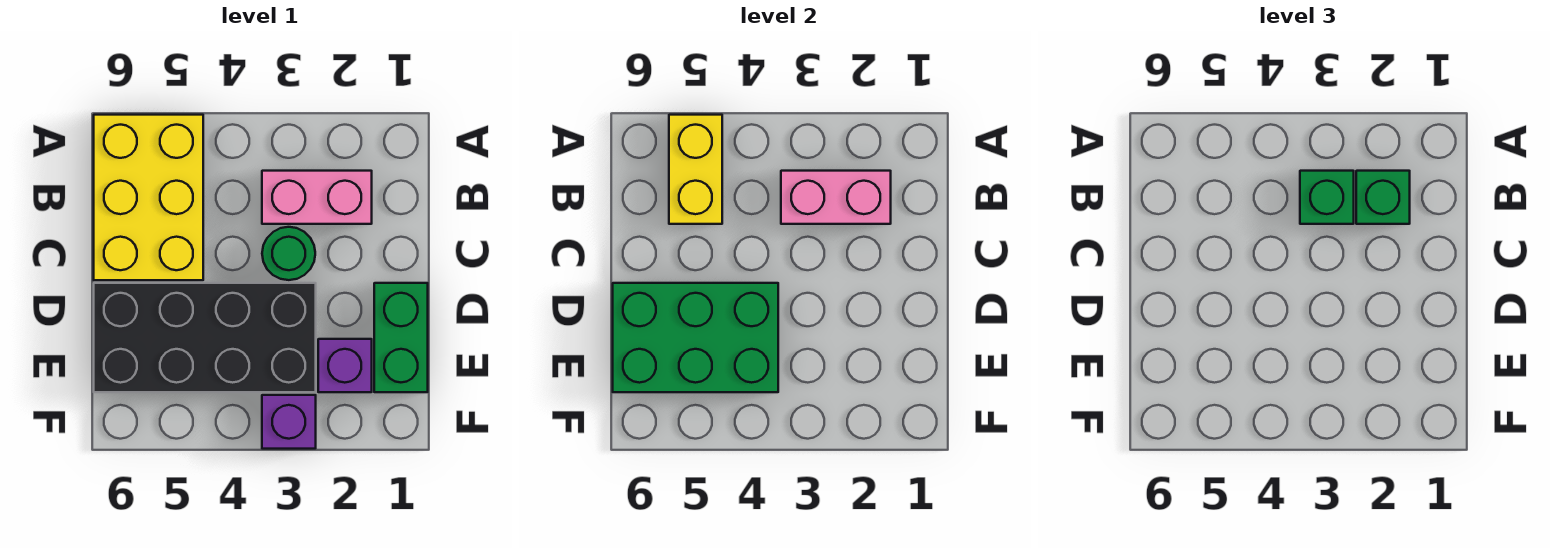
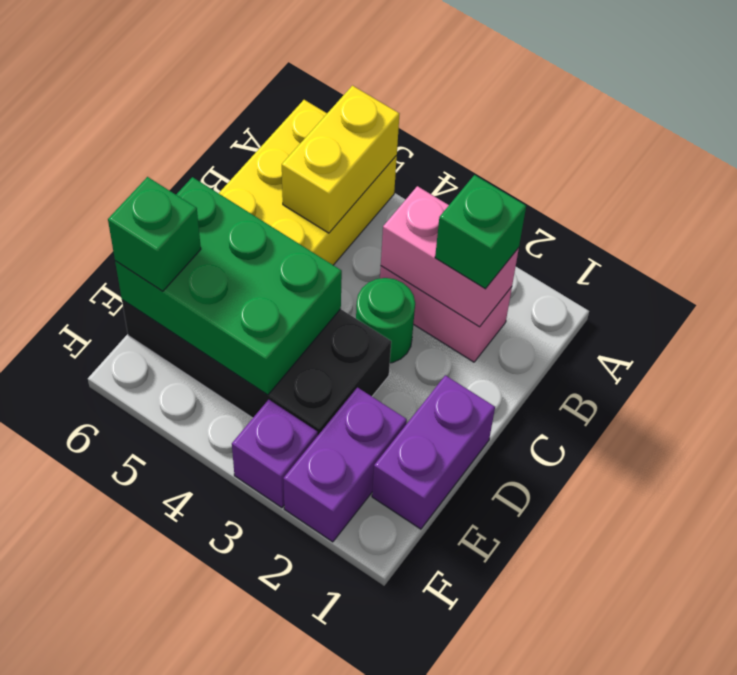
green 1x1 brick [1300,171,1354,224] -> green 1x1 brick moved to [108,177,201,291]
green 1x2 brick [374,283,428,392] -> purple 1x2 brick [372,375,495,529]
purple 1x1 brick [318,339,372,392] -> purple 1x2 brick [283,388,407,542]

